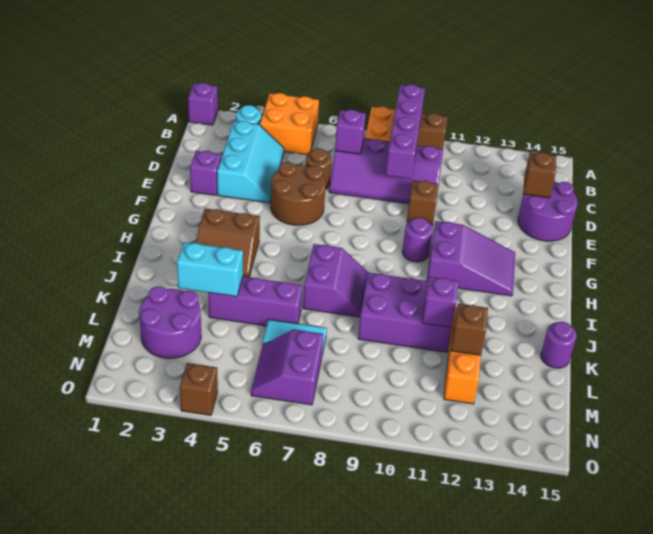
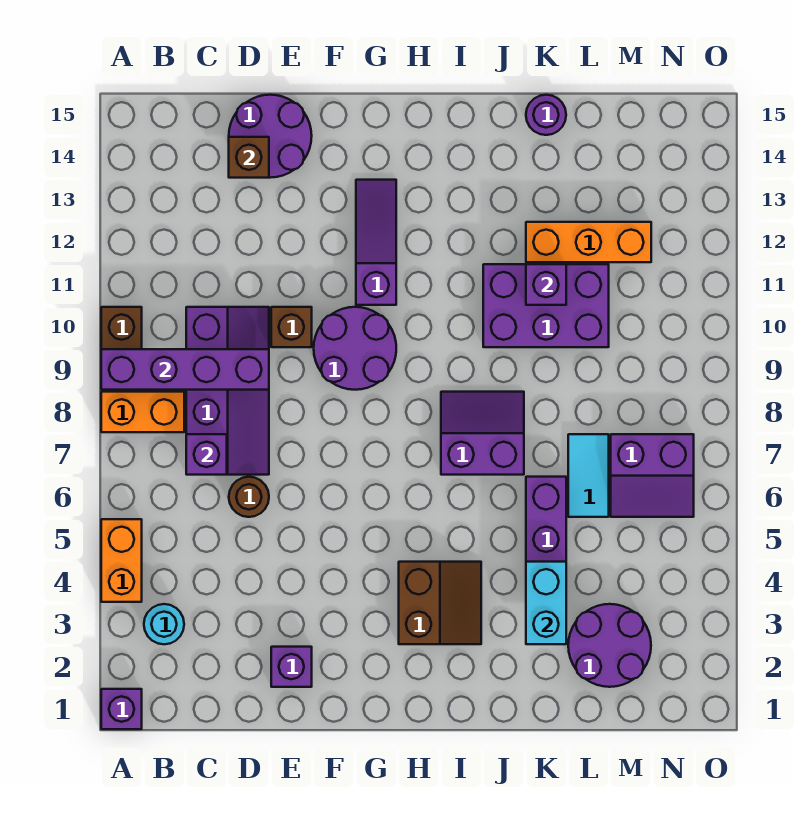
orange 2x2 brick [260,93,319,155] -> orange 1x2 brick [101,519,142,602]
cyan 2x3 slope [217,121,284,203] -> none
brown 2x2 round brick [271,162,326,225] -> none
purple 1x1 round brick [402,218,433,262] -> purple 2x2 round brick [314,307,396,390]
purple 2x3 slope [427,221,515,296] -> purple 1x3 slope [356,180,396,305]
purple 2x3 brick [358,273,452,352] -> purple 2x3 brick turned to [483,264,609,347]
brown 1x1 brick [451,304,488,355] -> none
brown 1x1 brick [180,363,218,416] -> none

